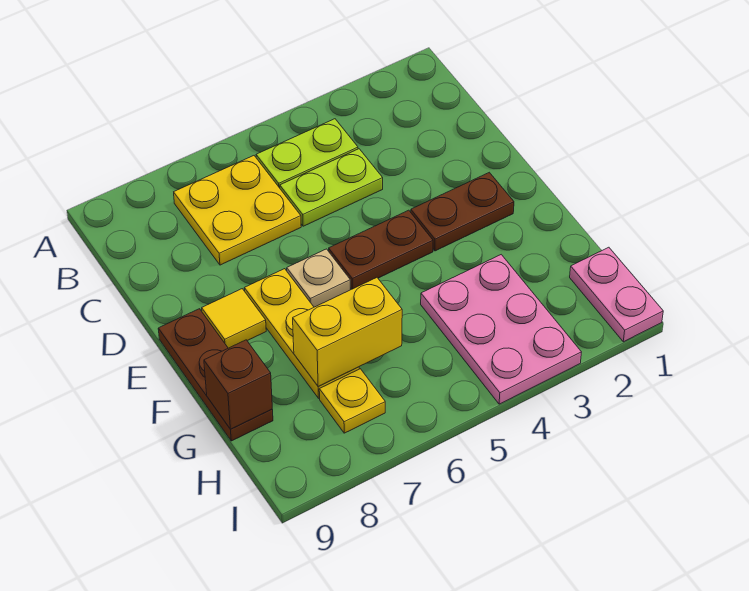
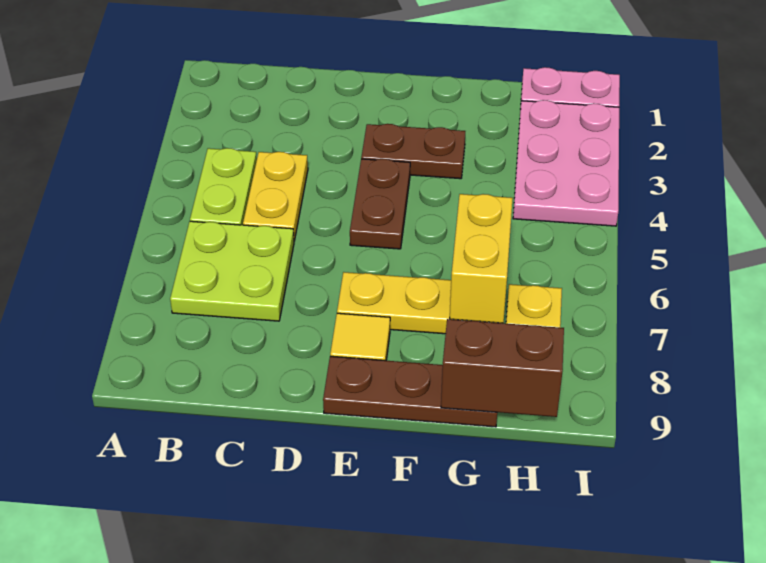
yellow 2x2 plate [174,156,301,265] -> lime 2x2 plate [170,221,294,321]
lime 1x2 plate [280,149,383,226] -> yellow 1x2 plate [243,152,308,241]
brown 1x2 plate [411,172,514,251] -> brown 1x2 plate turned to [361,124,465,179]
tan 1x1 plate [287,249,350,307] -> none
pink 2x3 plate [421,255,582,404] -> pink 2x3 plate turned to [513,100,619,226]
brown 1x1 brick [204,340,272,429] -> brown 1x2 brick [441,319,564,417]

